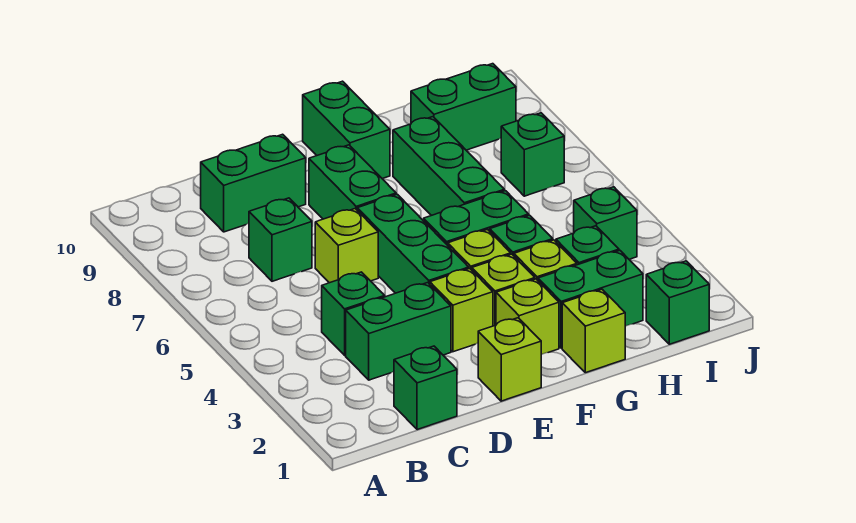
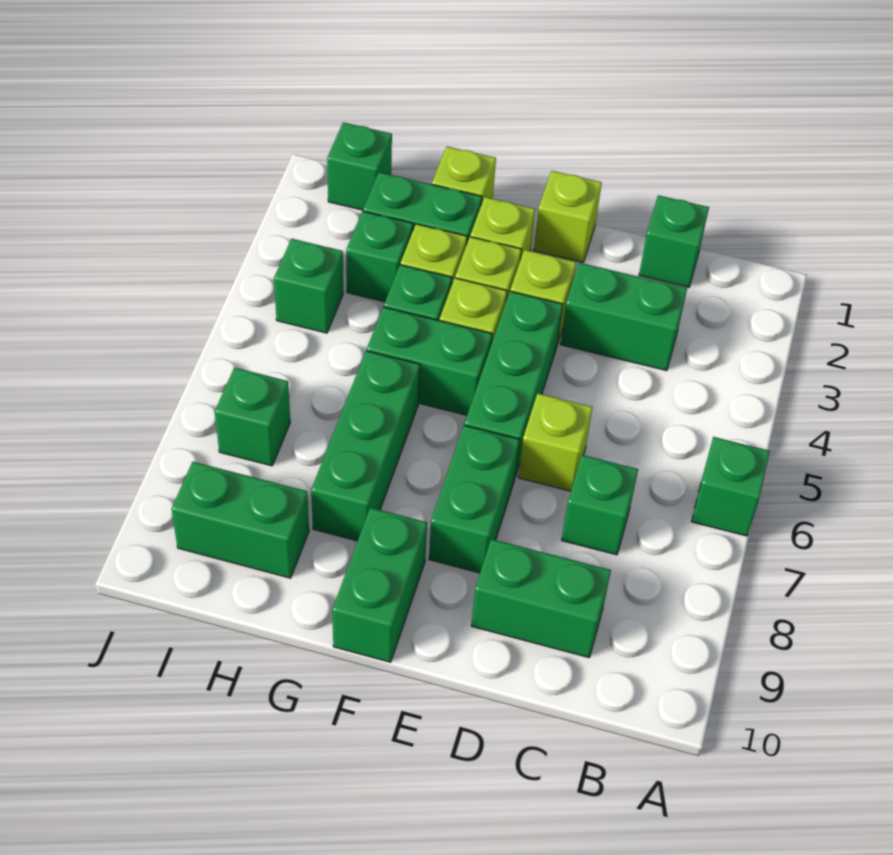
green 1x1 brick [322,272,385,355] -> green 1x1 brick moved to [692,437,770,536]

